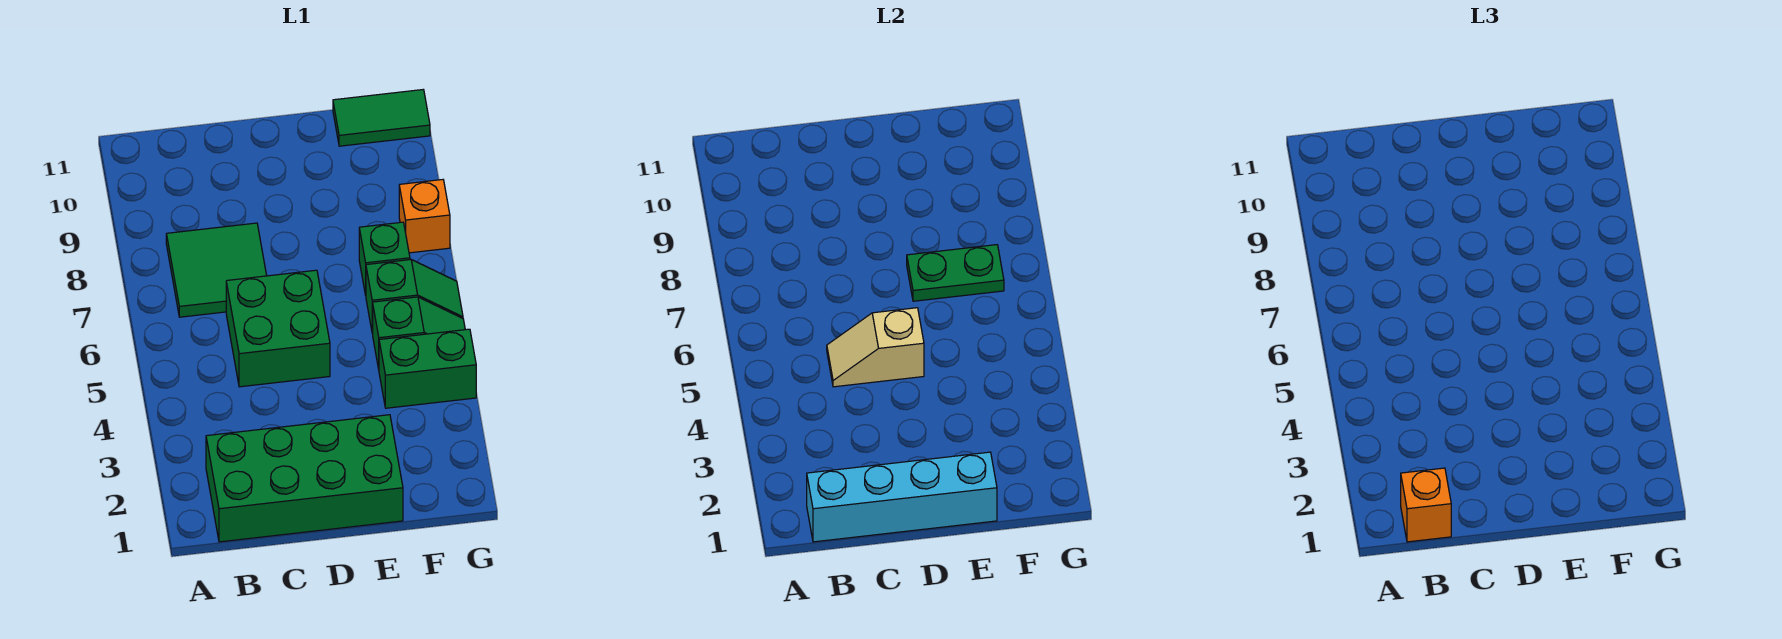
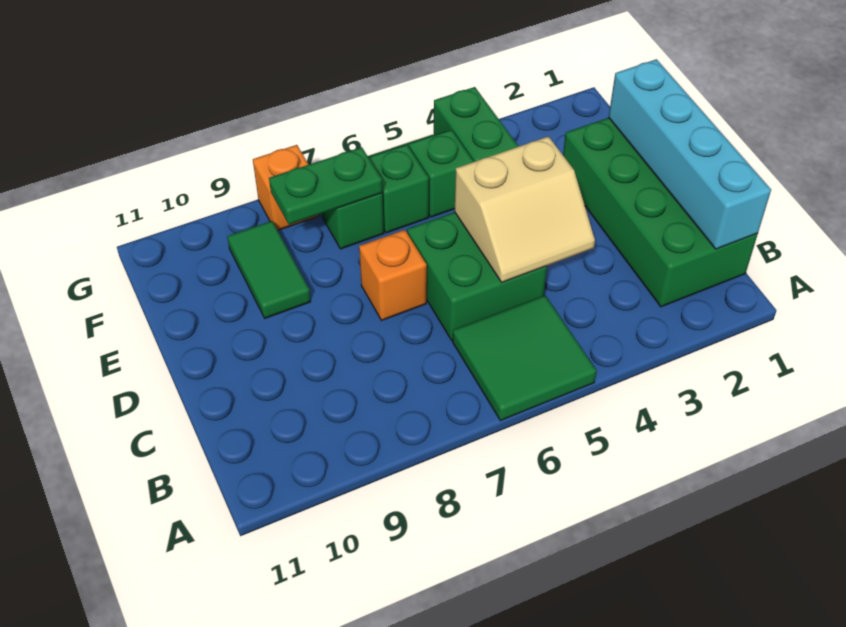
orange 1x1 brick [1401,468,1451,542] -> orange 1x1 brick moved to [359,230,427,321]
green 2x2 tile [166,223,267,317] -> green 2x2 tile moved to [453,295,596,421]
tan 1x2 slope [827,308,924,387] -> tan 2x2 slope [455,136,595,282]
green 1x2 plate [907,245,1004,301] -> green 1x2 plate turned to [269,147,382,225]
green 1x2 tile [333,90,430,146] -> green 1x2 tile moved to [227,221,311,318]

